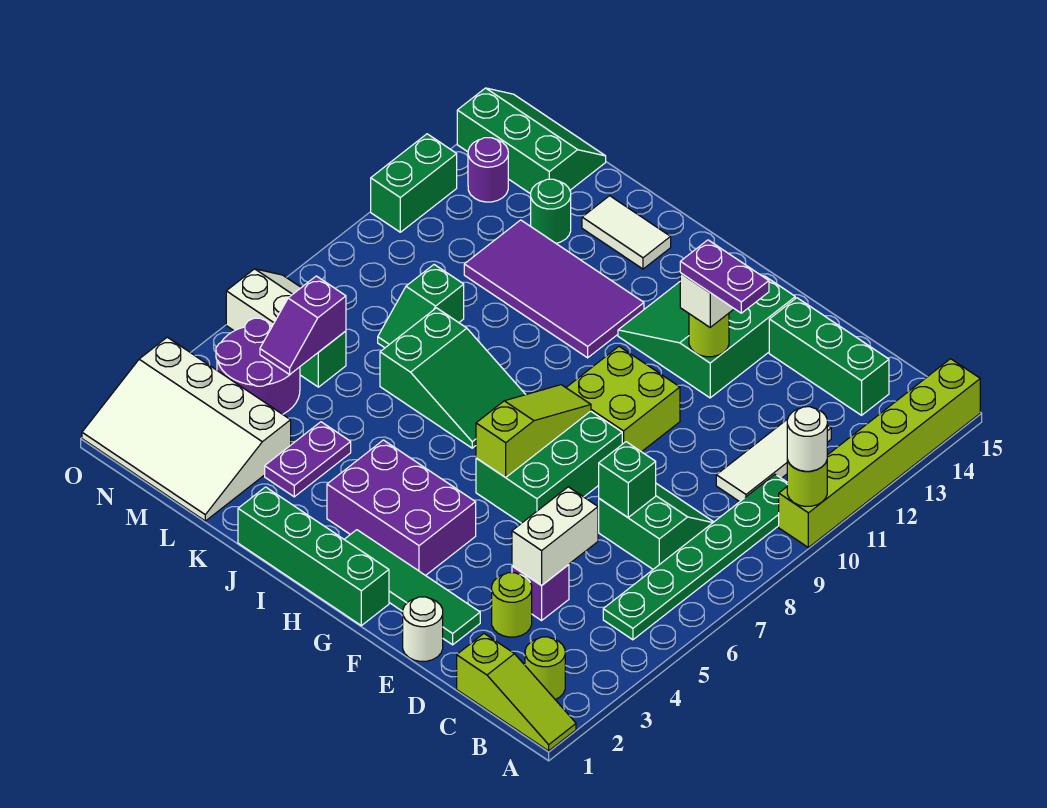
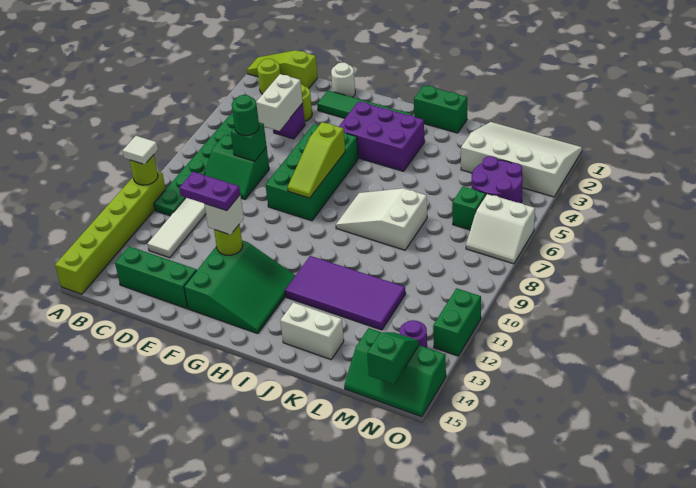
white 1x1 round brick [787,407,827,471] -> white 1x1 tile [123,136,158,164]
green 2x3 brick [476,411,622,523] -> green 2x4 brick [266,124,358,221]
lime 2x2 brick [566,346,680,452] -> none
green 1x4 brick [238,487,389,626] -> green 1x2 brick [414,85,467,133]
green 2x3 slope [380,308,526,448] -> white 2x3 slope [336,188,427,250]
white 1x2 tile [582,196,671,269] -> white 1x2 brick [280,302,344,360]
purple 1x2 plate [265,422,351,497] -> none
green 1x2 slope [378,265,464,348] -> green 1x2 slope moved to [367,332,419,384]
green 1x1 round brick [531,179,571,243] -> green 1x1 round brick moved to [232,95,259,135]
purple 1x2 slope [260,276,346,374] -> none

